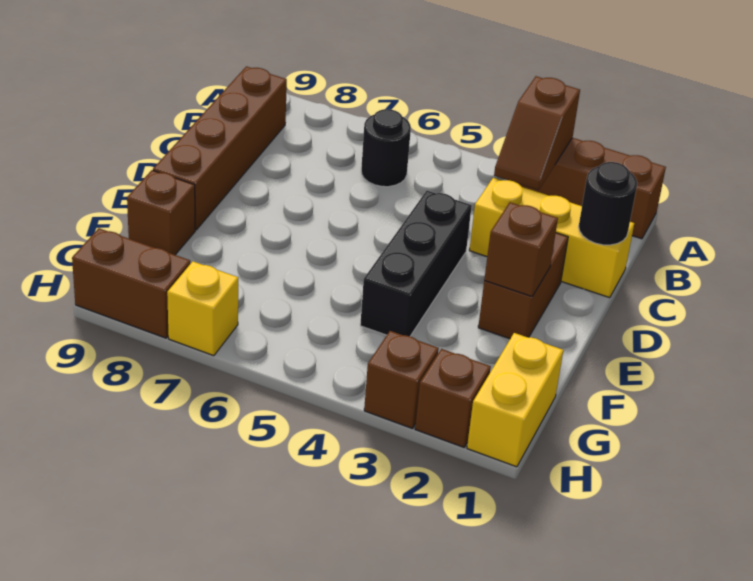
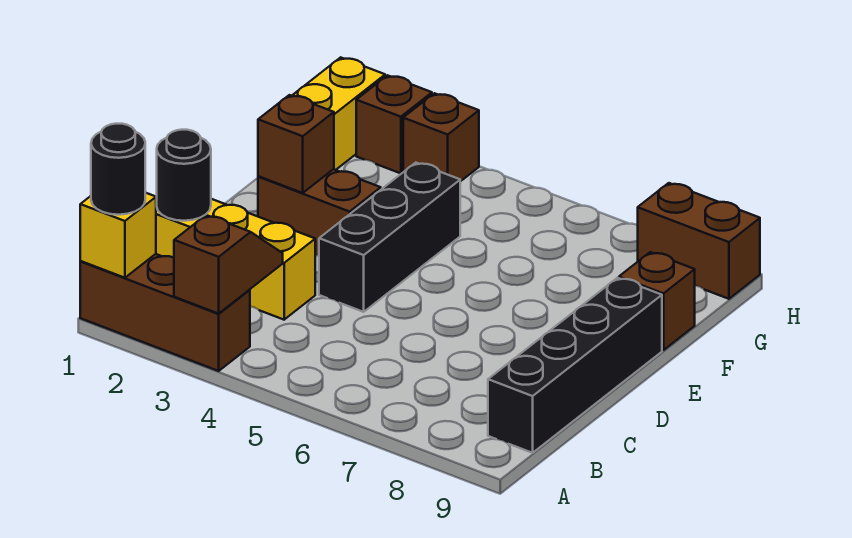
black 1x1 round brick [361,109,411,187] -> black 1x1 round brick moved to [91,124,145,215]
brown 1x4 brick [153,66,287,230] -> black 1x4 brick [488,278,662,453]
brown 1x2 brick [478,233,568,339] -> brown 1x2 brick turned to [258,169,381,256]
yellow 1x1 brick [167,261,238,356] -> yellow 1x1 brick moved to [80,193,156,278]

